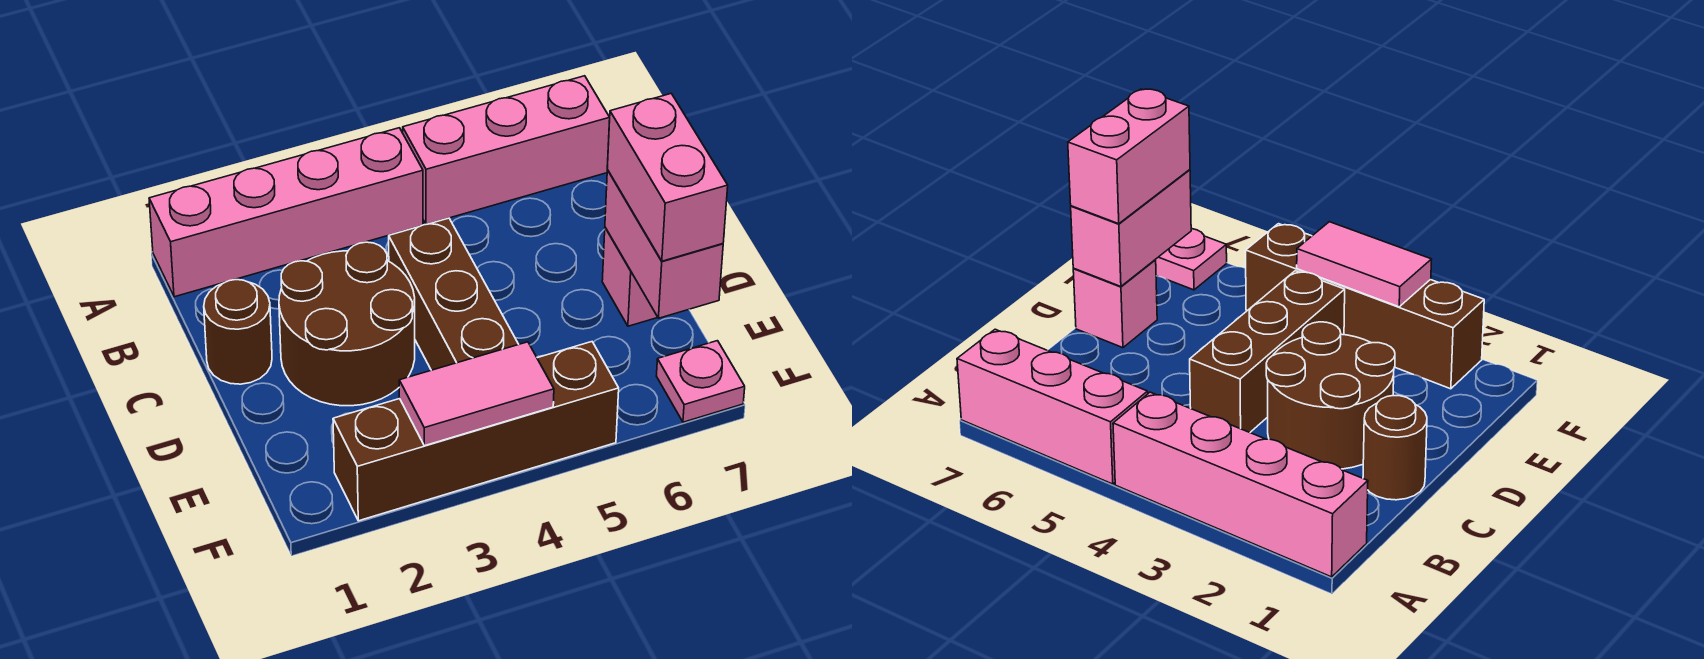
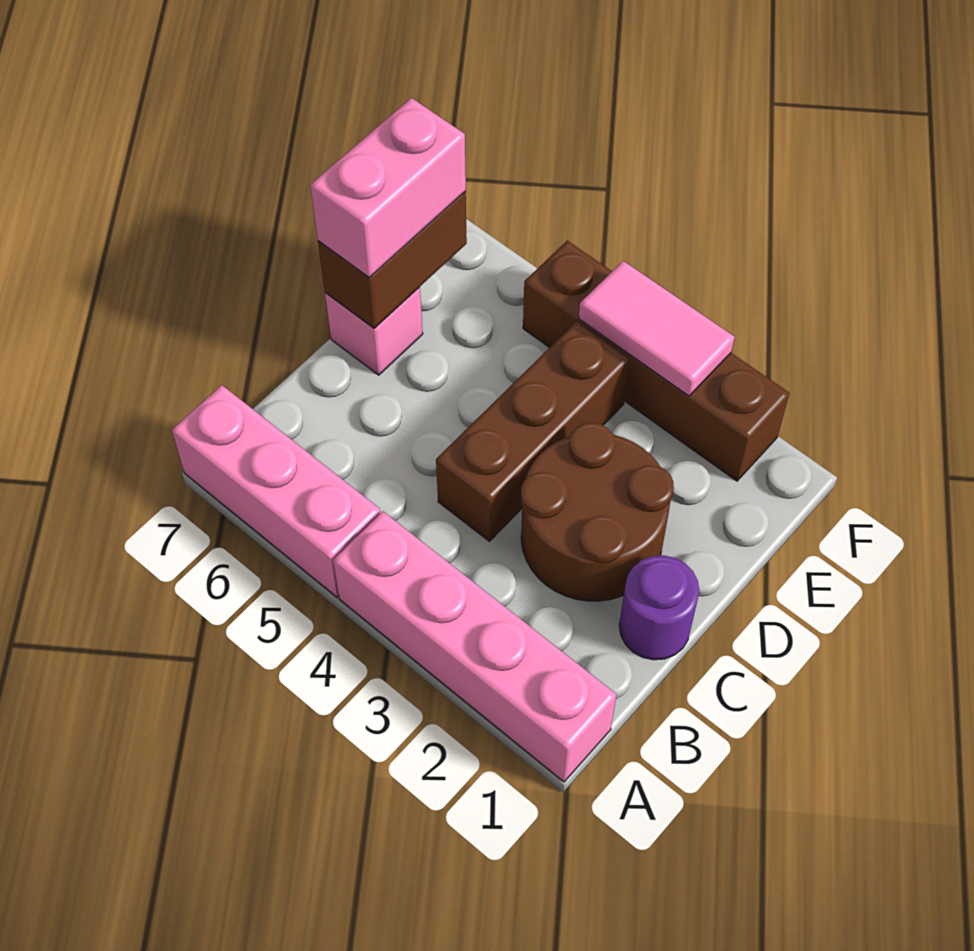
brown 1x1 round brick [204,280,272,384] -> purple 1x1 round brick [619,555,699,660]
pink 1x2 brick [605,170,723,318] -> brown 1x2 brick [318,192,467,328]
pink 1x1 plate [657,341,745,422] -> none

